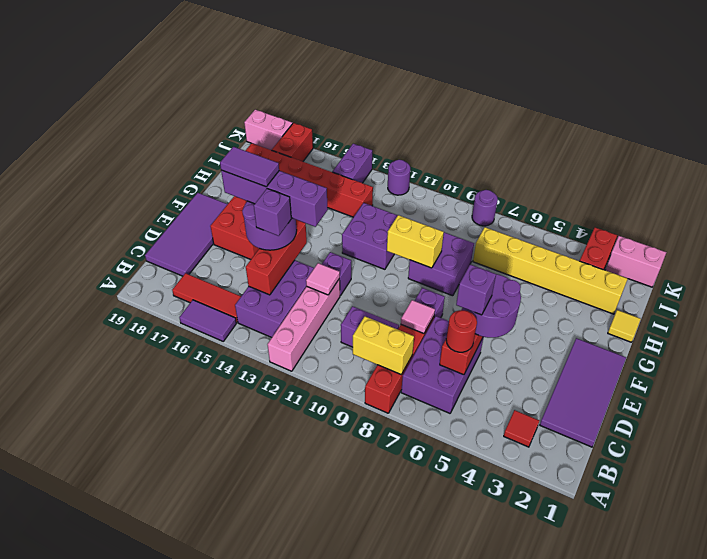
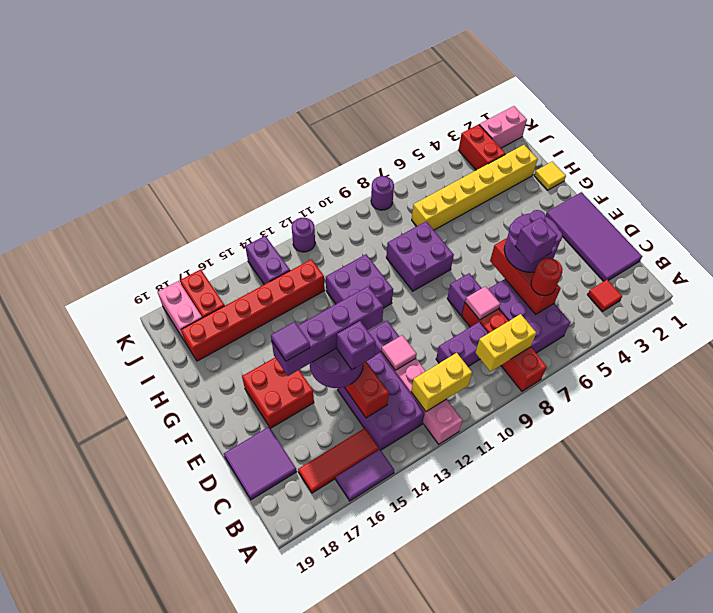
purple 2x4 tile [145,193,227,276] -> purple 2x2 tile [224,427,297,500]
purple 1x2 tile [220,147,279,187] -> purple 1x1 tile [271,322,310,361]
yellow 1x2 brick [387,215,444,268] -> yellow 1x2 brick moved to [411,353,472,412]
pink 1x2 brick [244,110,293,150] -> pink 1x2 brick turned to [158,281,202,341]

